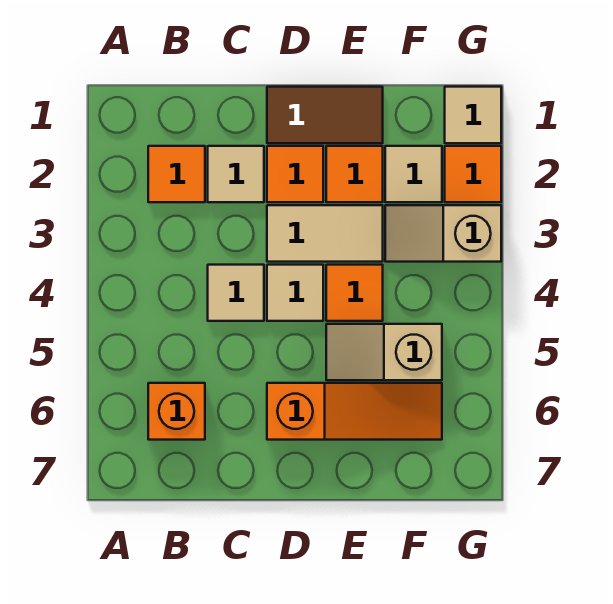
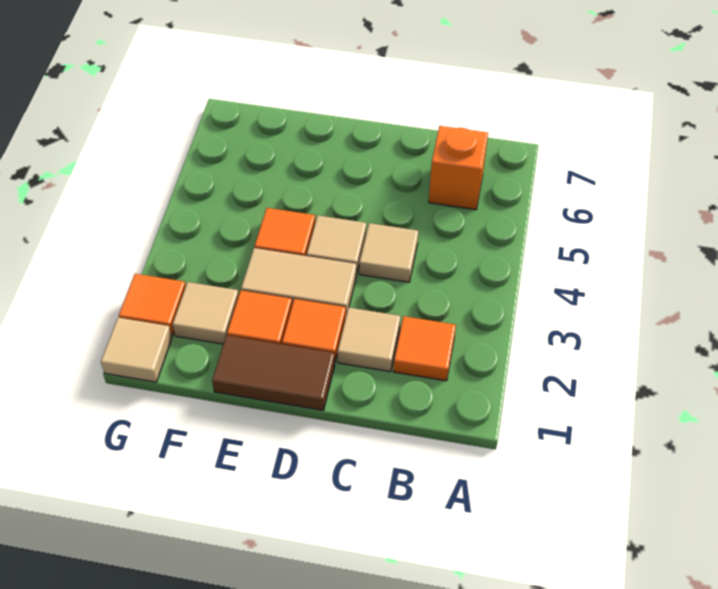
orange 1x3 slope [267,383,442,440] -> none
tan 1x2 slope [326,324,442,380] -> none
tan 1x2 slope [385,205,501,262] -> none

